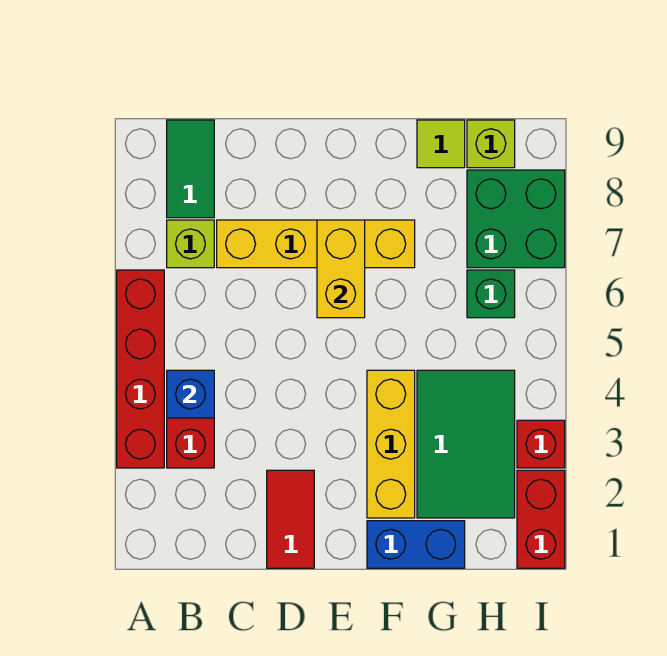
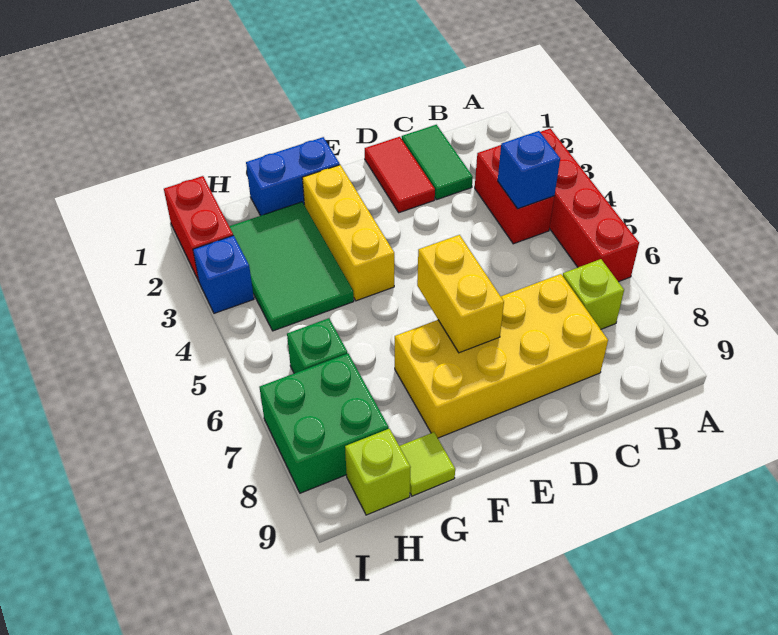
green 1x2 tile [167,120,214,218] -> green 1x2 tile moved to [402,125,473,200]
yellow 1x4 brick [217,220,415,268] -> yellow 2x4 brick [395,274,608,438]
red 1x1 brick [517,420,565,468] -> blue 1x1 brick [193,235,254,313]

